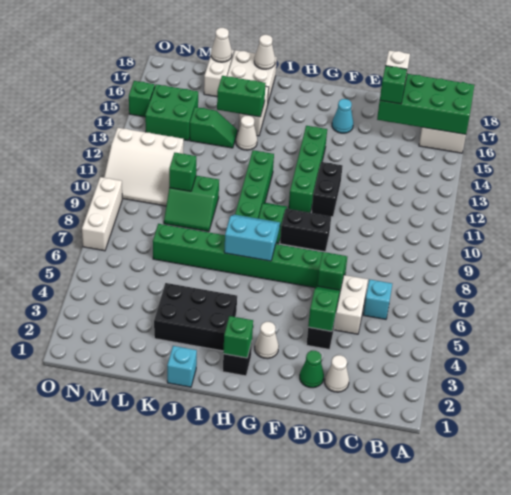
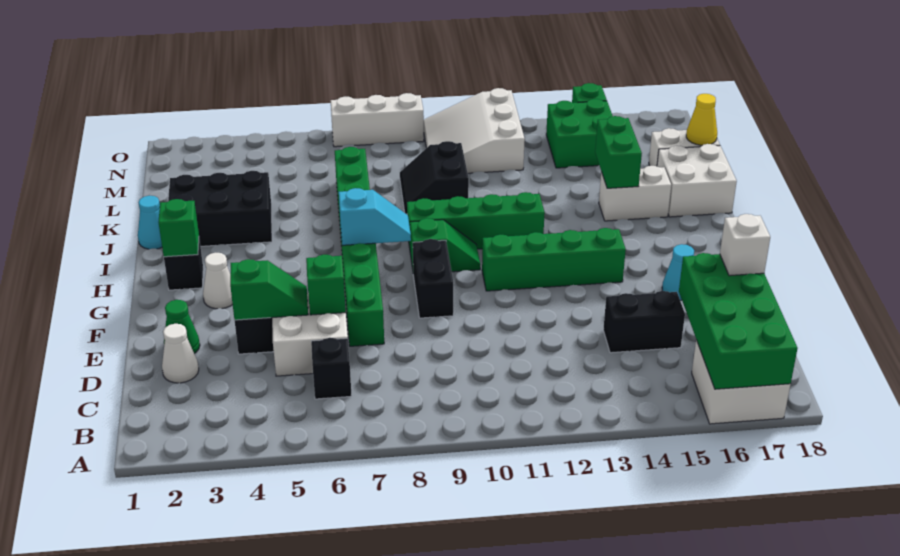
cyan 1x1 brick [363,280,392,319] -> black 1x1 brick [311,338,352,399]
green 1x1 brick [380,66,407,104] -> none
black 1x2 brick [311,162,343,217] -> black 1x2 brick moved to [603,291,685,353]
cyan 2x2 slope [224,215,280,261] -> cyan 1x2 slope [339,188,411,245]
black 2x3 brick [154,283,237,351] -> black 2x3 brick turned to [168,171,272,246]
cyan 1x1 brick [167,346,197,387] -> cyan 1x1 cone [138,196,162,249]
white 1x1 cone [236,115,257,150] -> none
white 1x1 cone [254,35,275,69] -> none
green 2x2 slope [164,176,219,232] -> black 2x2 slope [400,141,469,214]
green 1x2 slope [190,107,237,148] -> none
green 1x1 brick [169,153,196,191] -> none
white 1x1 cone [211,28,232,62] -> yellow 1x1 cone [686,94,717,145]

